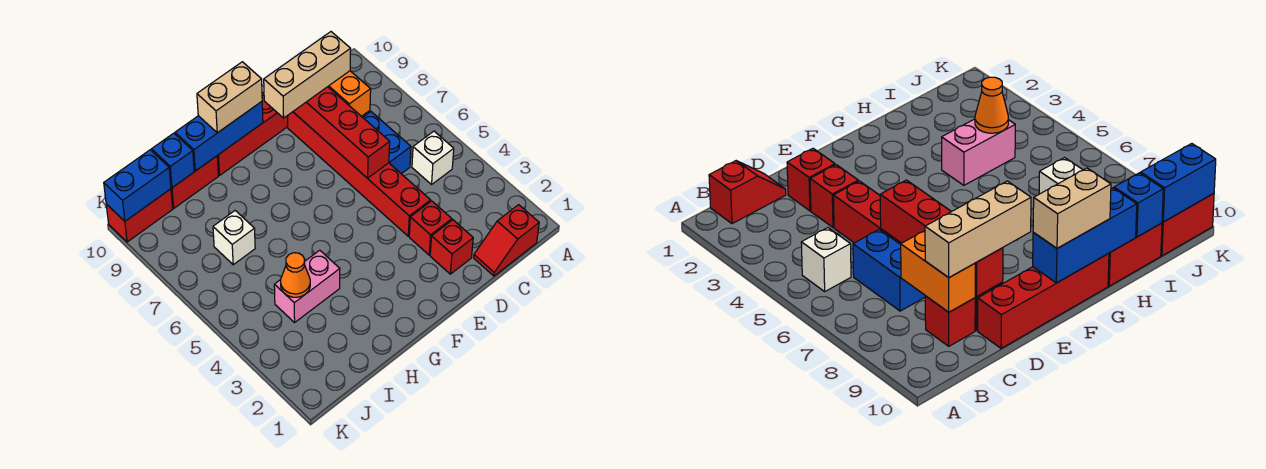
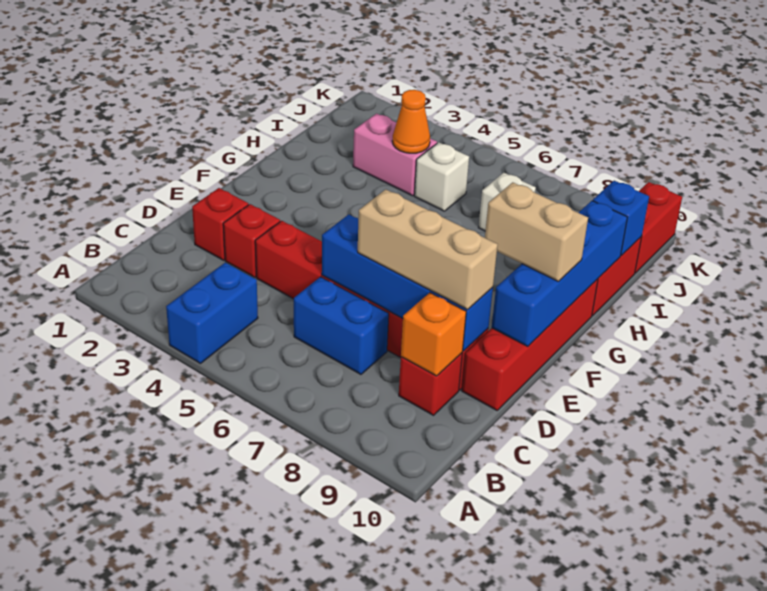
red 1x2 slope [474,205,539,276] -> none
white 1x1 brick [412,131,454,184] -> white 1x1 brick moved to [414,142,469,211]
orange 1x2 brick [328,71,371,116] -> orange 1x1 brick [401,293,466,376]
tan 1x3 brick [264,32,351,118] -> tan 1x3 brick turned to [358,189,498,310]
red 1x4 brick [293,87,390,178] -> blue 1x4 brick [322,214,493,351]
blue 1x3 brick [175,102,263,171] -> blue 1x4 brick [492,201,627,346]
tan 1x2 brick [197,62,262,133] -> tan 1x2 brick turned to [485,182,588,282]
pink 1x2 brick [274,250,340,322] -> pink 1x2 brick turned to [353,114,437,196]
blue 1x2 brick [104,150,171,221] -> blue 1x2 brick moved to [166,262,258,364]

